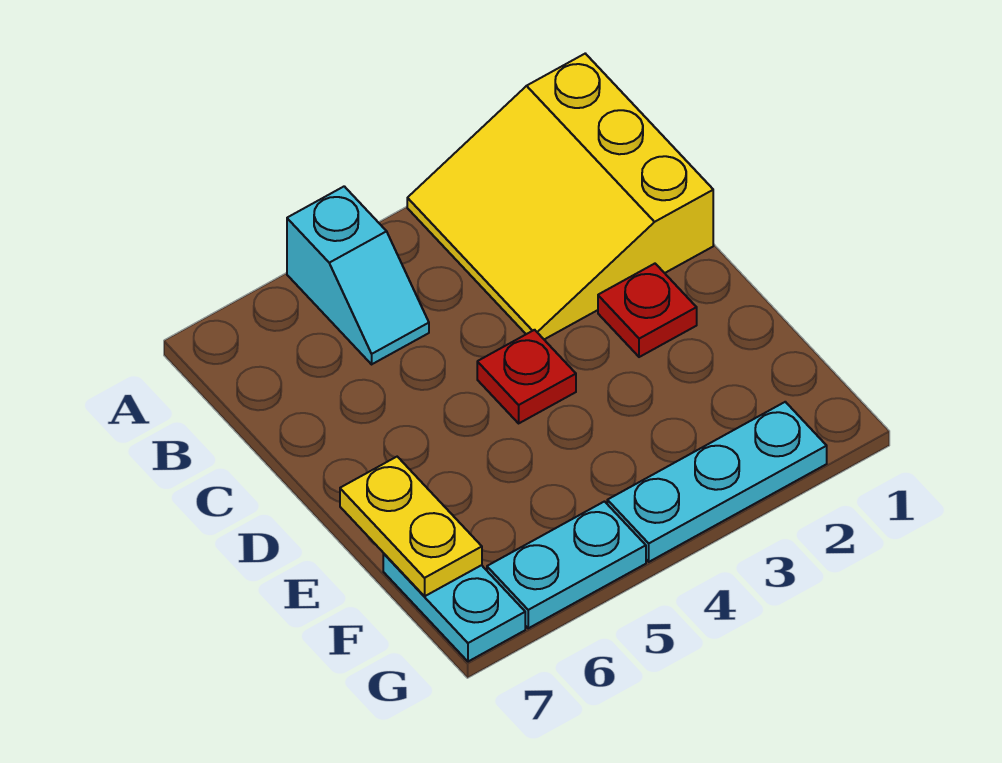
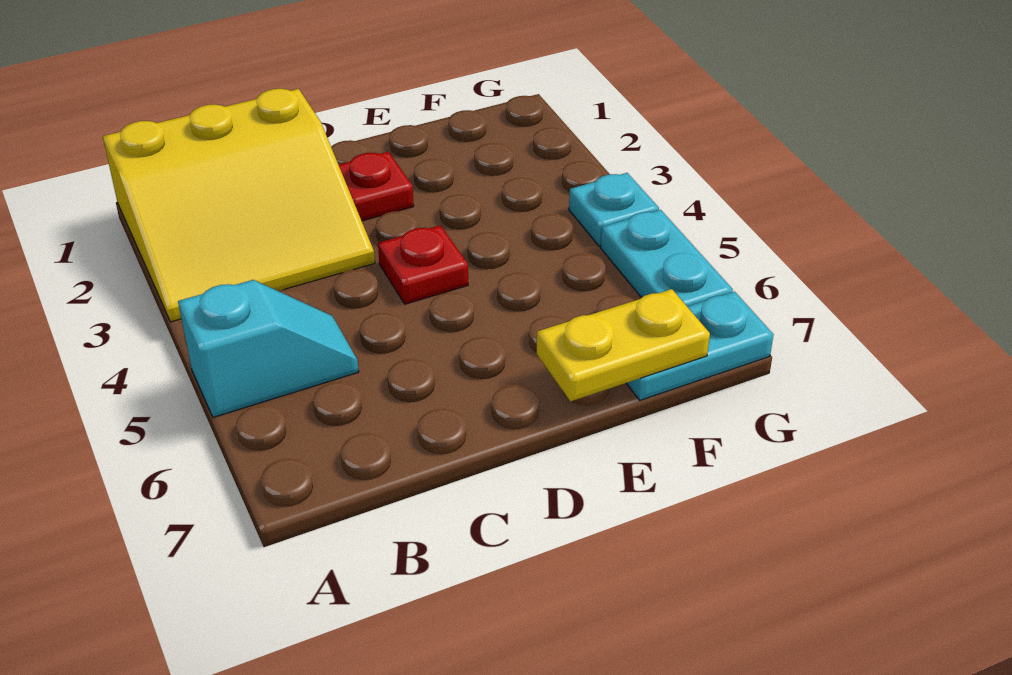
cyan 1x3 plate [607,402,827,562] -> cyan 1x1 plate [569,173,659,246]

